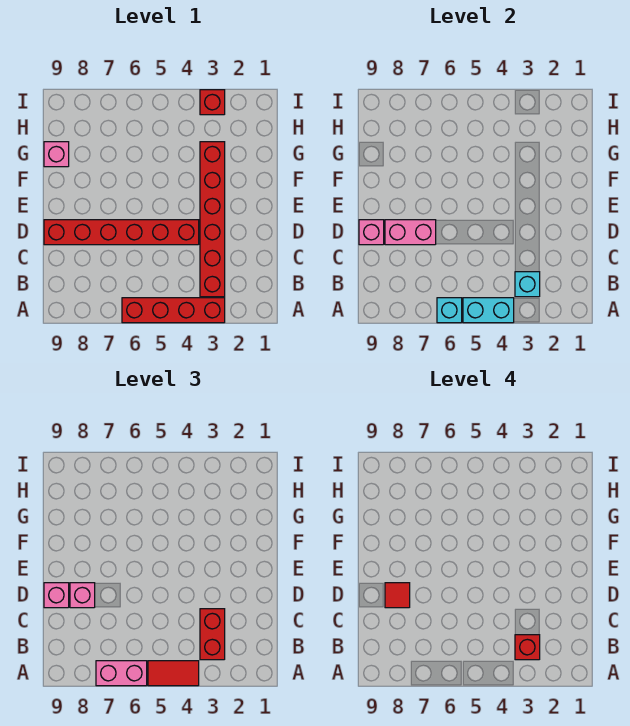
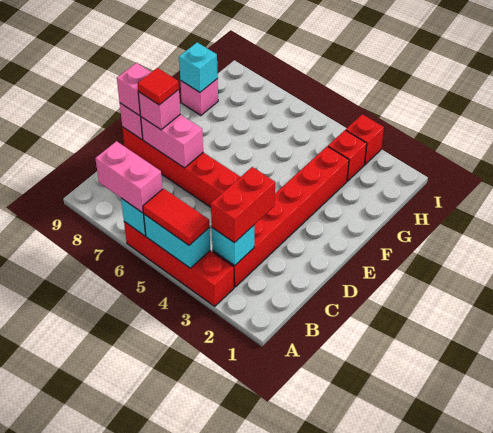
red 1x1 brick [515,635,540,660] -> red 1x1 brick moved to [328,130,367,181]
none -> cyan 1x1 brick [179,42,218,92]

